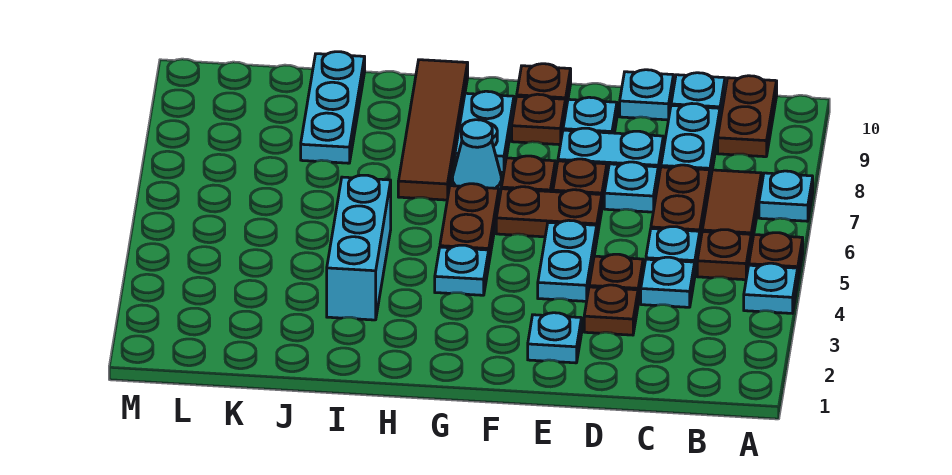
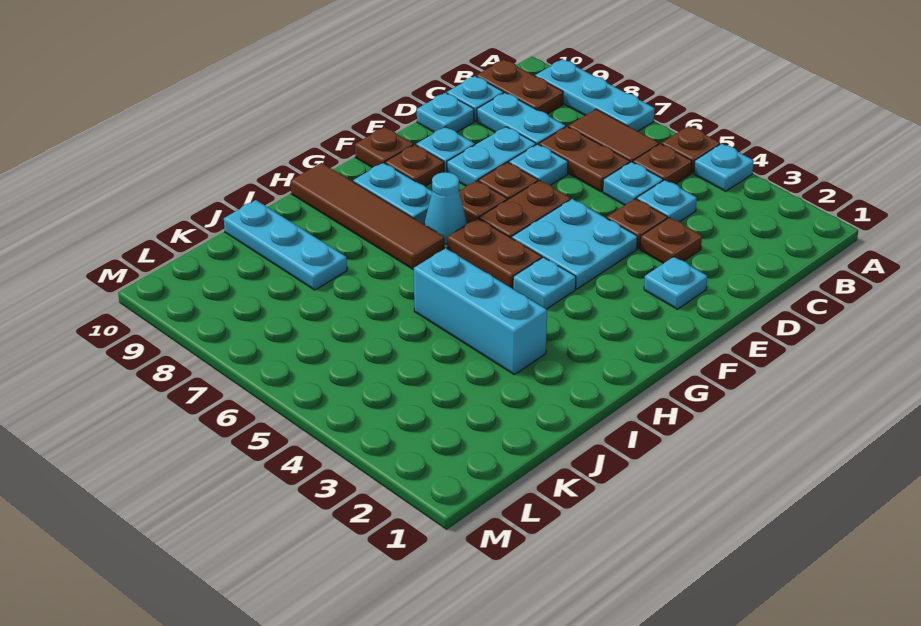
cyan 1x1 plate [759,171,813,221] -> cyan 1x3 plate [535,59,655,131]
cyan 1x2 plate [538,220,597,301] -> cyan 2x2 plate [512,199,638,289]

